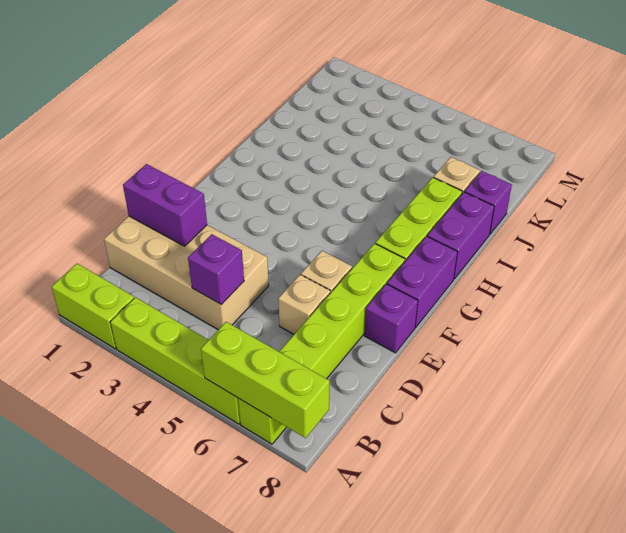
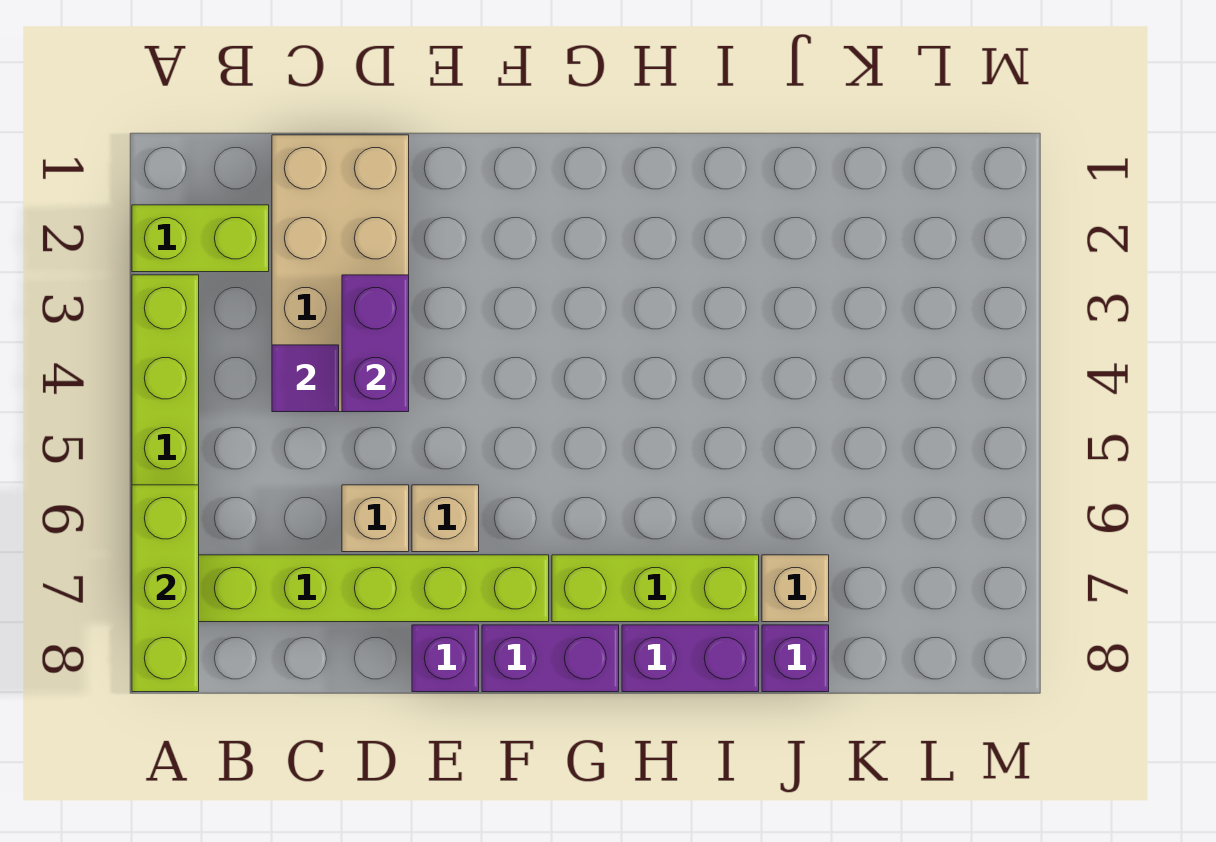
lime 1x2 brick [52,264,134,349] -> lime 1x2 brick turned to [132,205,269,272]
purple 1x1 brick [188,234,244,305] -> purple 1x1 tile [272,345,339,412]
purple 1x2 brick [123,164,207,246] -> purple 1x2 brick moved to [342,275,409,412]

